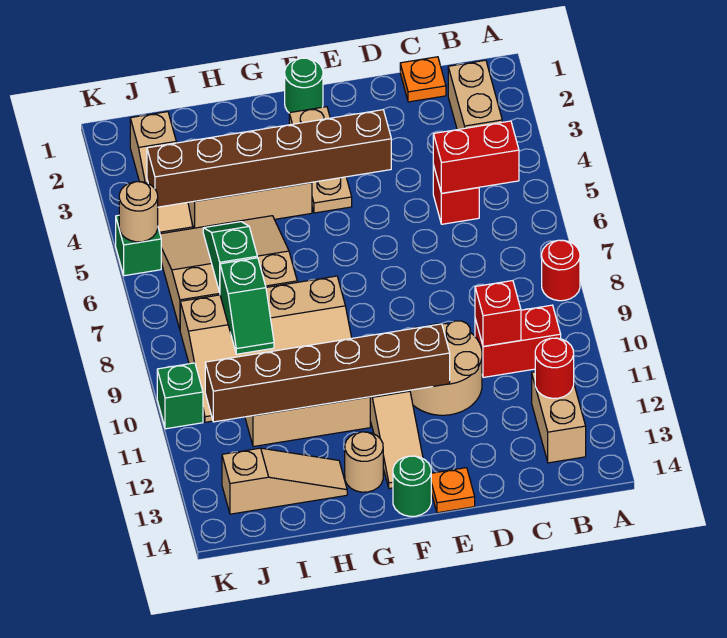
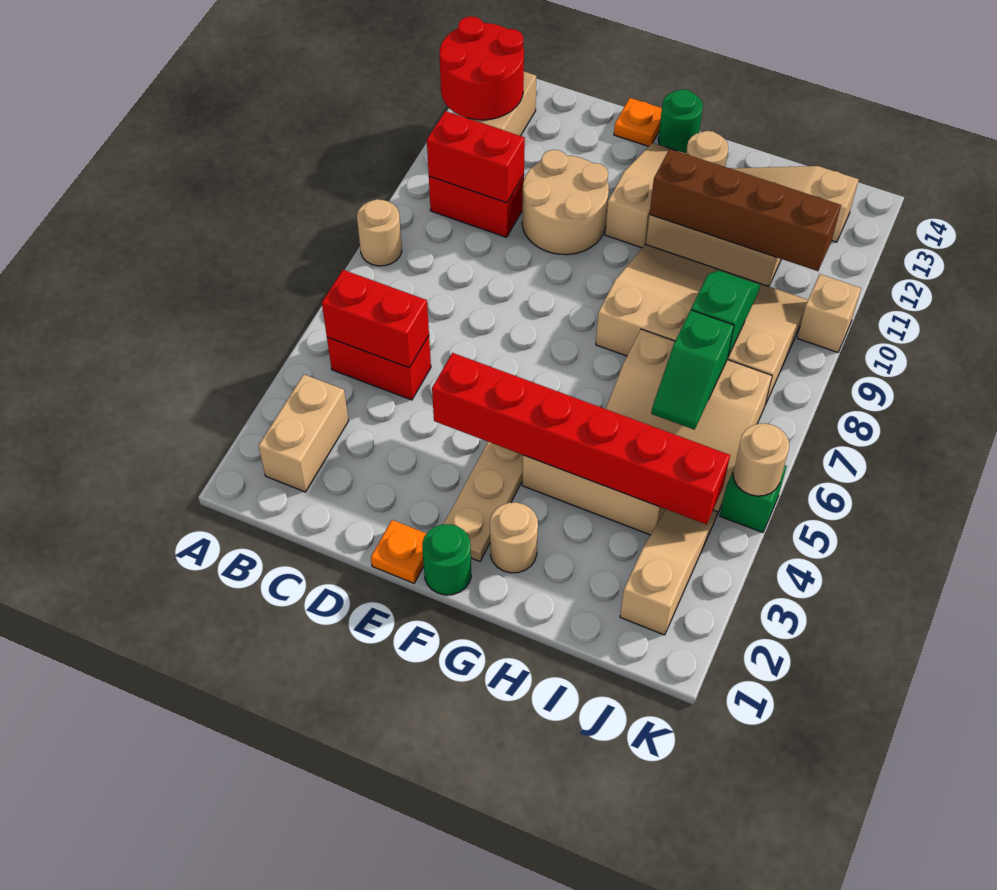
red 1x1 round brick [542,240,580,301] -> tan 1x1 round brick [357,199,402,266]
red 1x1 round brick [535,338,574,398] -> red 2x2 round brick [439,16,524,120]
orange 1x1 plate [400,57,446,102] -> orange 1x1 plate moved to [371,520,427,583]
red 1x1 brick [433,165,479,224] -> red 1x2 brick [327,336,431,400]
red 1x1 brick [475,281,521,346] -> red 1x2 brick [427,111,525,203]
brown 1x6 brick [147,110,391,207] -> red 1x6 brick [432,353,730,524]
brown 1x6 brick [205,324,450,422] -> brown 1x4 brick [650,149,841,271]
none -> tan 1x1 round brick [490,502,538,573]
green 1x1 brick [157,363,203,429] -> tan 1x1 brick [797,274,861,353]

